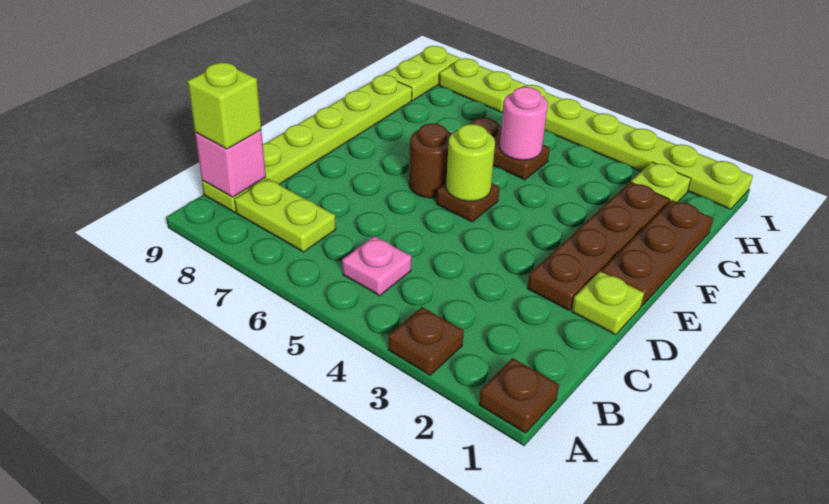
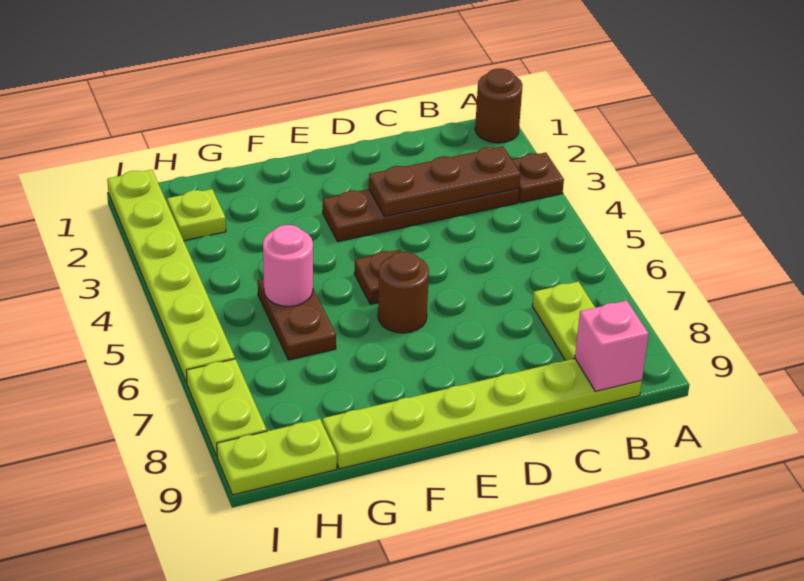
brown 1x1 plate [479,358,559,433] -> brown 1x1 round brick [475,69,522,143]
pink 1x1 plate [342,236,412,296] -> none
lime 1x1 brick [188,63,261,149] -> none
lime 1x1 plate [572,271,644,335] -> none
brown 1x4 plate [527,182,670,310] -> brown 1x4 plate moved to [323,188,519,242]
brown 1x3 plate [601,200,713,306] -> brown 1x3 plate moved to [369,146,521,216]
lime 1x1 round brick [446,124,495,201] -> none

